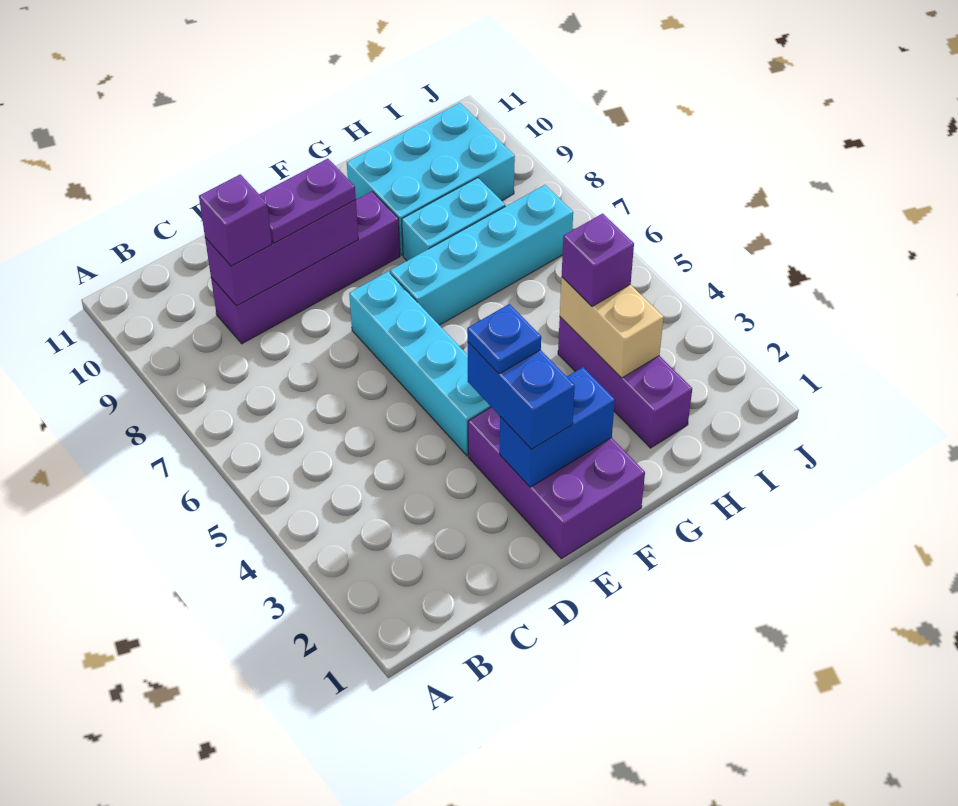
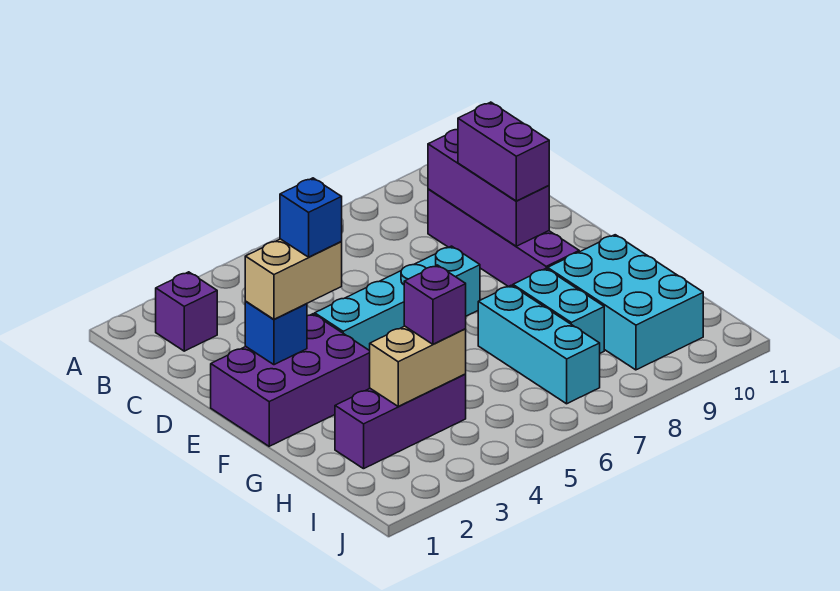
purple 1x1 brick [199,174,272,266] -> purple 1x1 brick moved to [156,272,217,351]
purple 1x2 plate [259,159,356,243] -> purple 1x2 brick [458,102,549,201]
blue 1x2 brick [500,367,615,487] -> blue 1x1 brick [245,302,307,365]
blue 1x2 brick [468,342,575,450] -> tan 1x2 brick [245,239,342,319]
blue 1x1 plate [467,304,541,374] -> blue 1x1 brick [280,178,342,257]
cyan 1x4 brick [390,185,573,325] -> cyan 1x3 brick [478,285,600,404]

